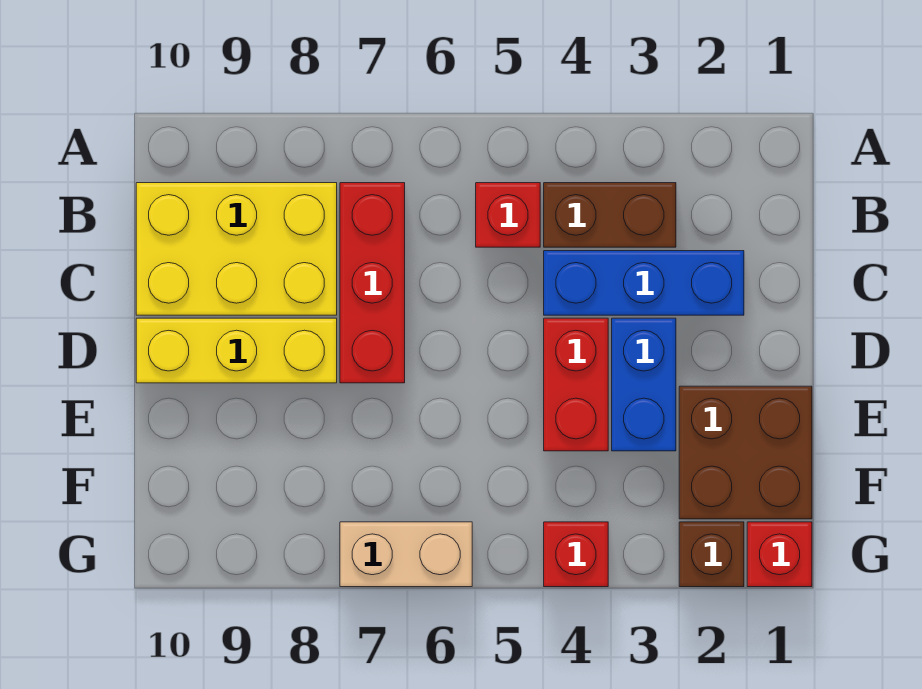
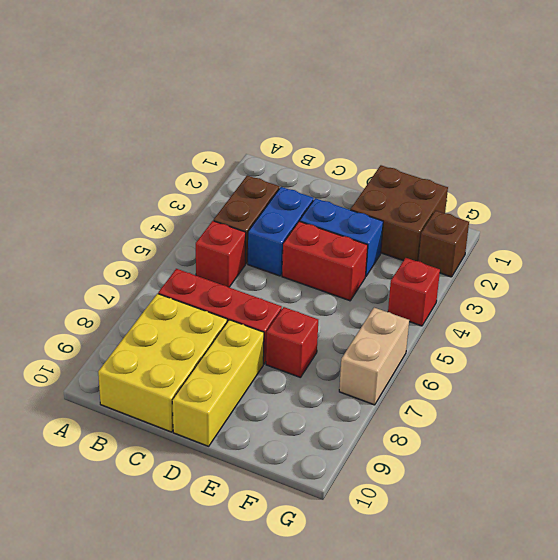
blue 1x3 brick [544,251,744,315] -> blue 1x2 brick [248,187,314,276]
red 1x1 brick [747,522,812,587] -> red 1x1 brick moved to [266,307,318,378]

